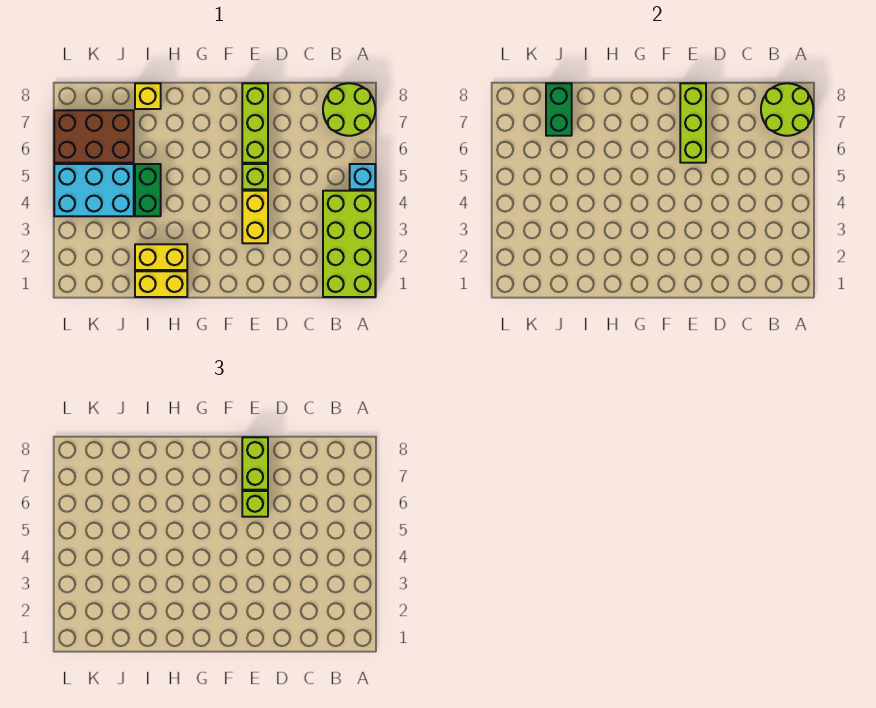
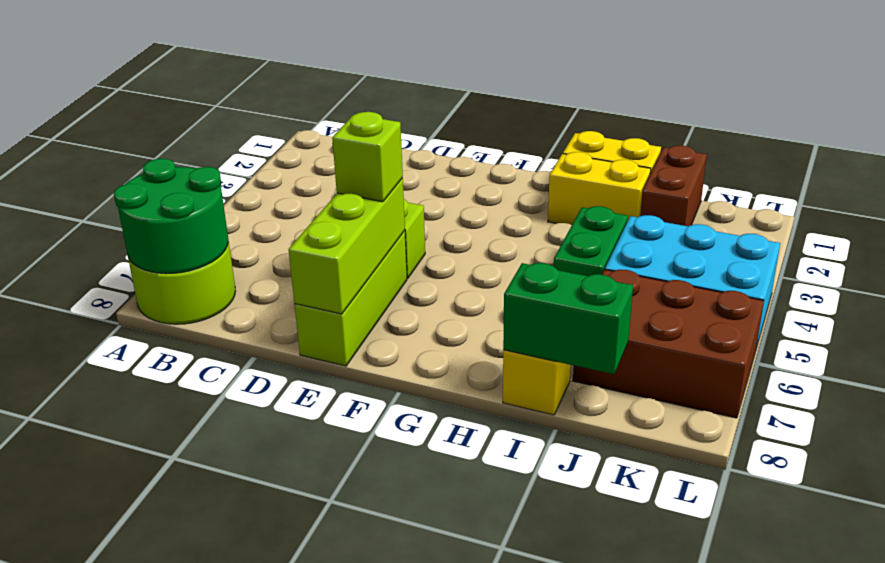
lime 2x4 brick [323,191,375,297] -> none
cyan 1x1 brick [350,164,375,189] -> none
lime 2x2 round brick [761,83,813,136] -> green 2x2 round brick [114,159,228,274]
yellow 1x2 brick [242,191,268,243] -> none
lime 1x2 brick [242,437,268,490] -> none
none -> brown 1x2 brick [640,145,707,226]
green 1x2 brick [546,83,572,136] -> green 1x2 brick turned to [503,263,633,374]

